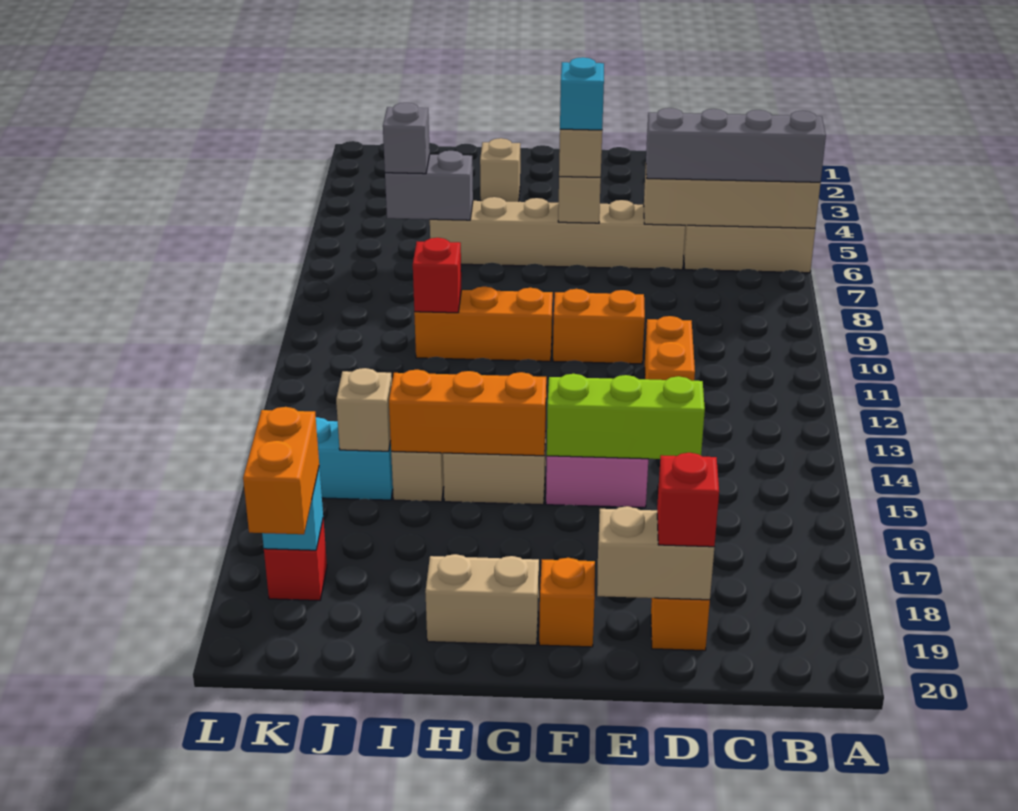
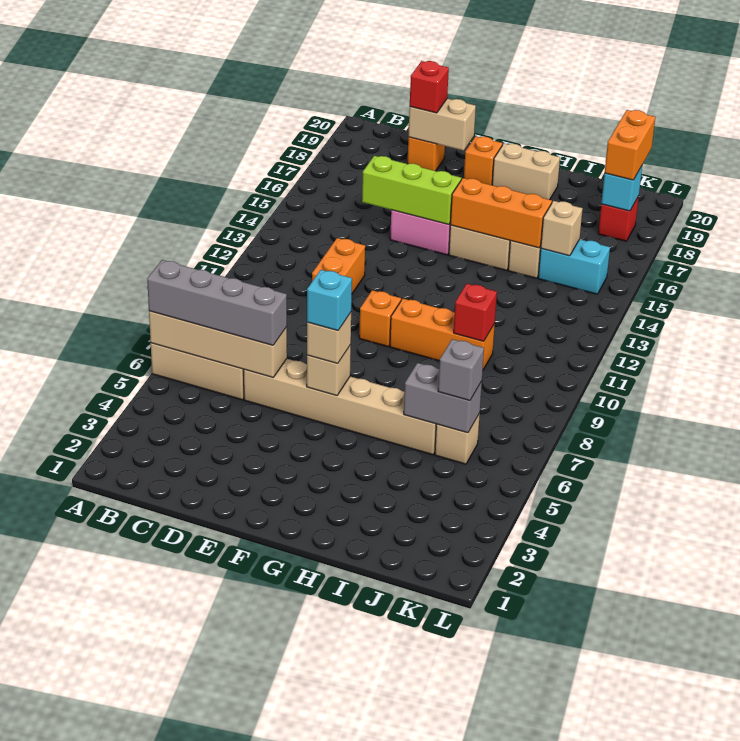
orange 1x2 brick [553,289,645,364] -> orange 1x1 brick [359,290,401,347]
tan 1x1 brick [480,138,520,202] -> tan 1x1 brick moved to [435,413,480,464]

